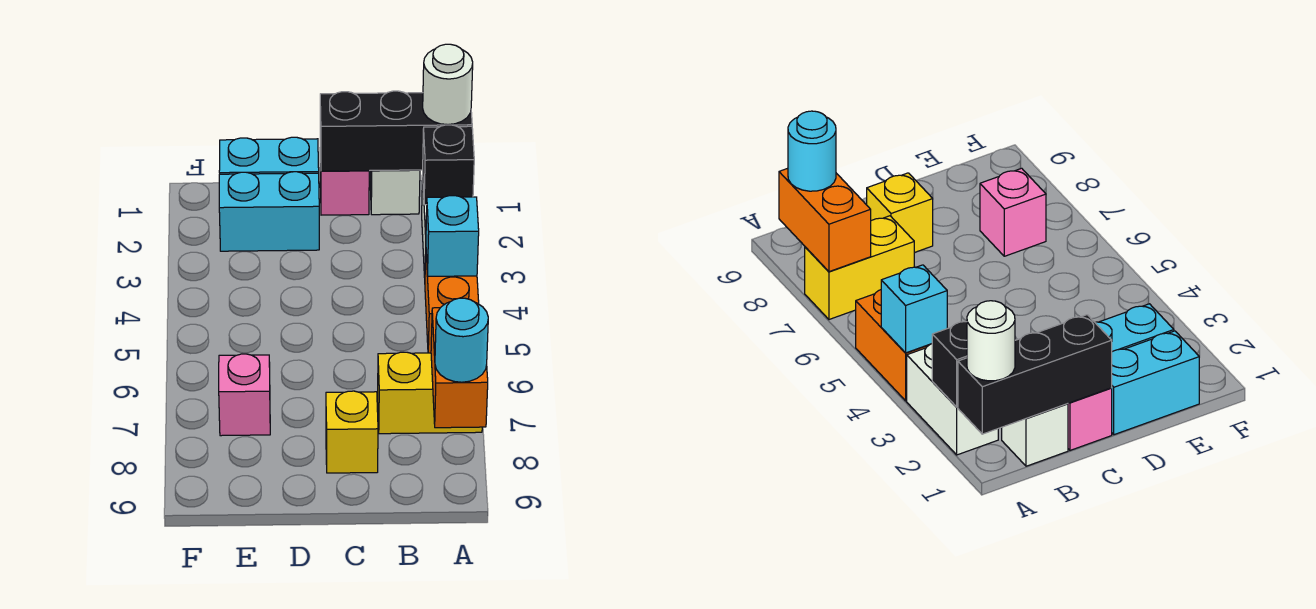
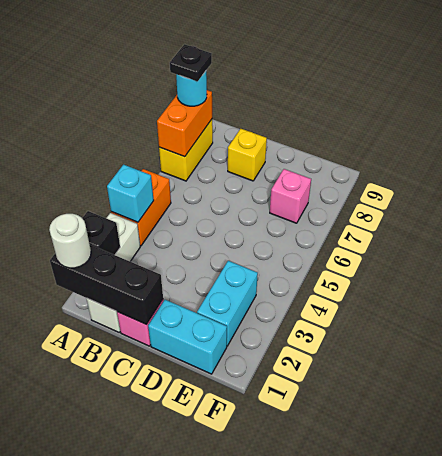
yellow 1x2 brick [378,352,482,434] -> yellow 1x2 brick turned to [159,120,213,181]
none -> black 1x1 plate [170,44,212,81]
cyan 1x2 brick [219,172,319,251] -> cyan 1x2 brick turned to [197,261,258,346]

